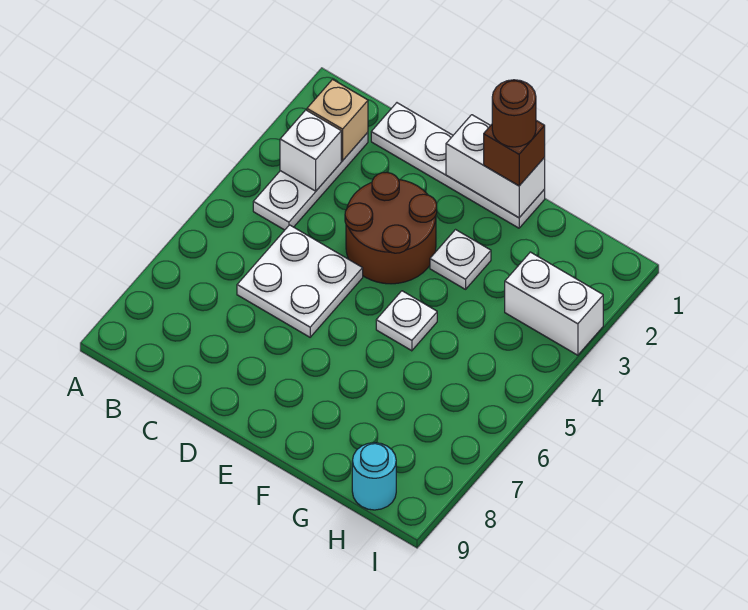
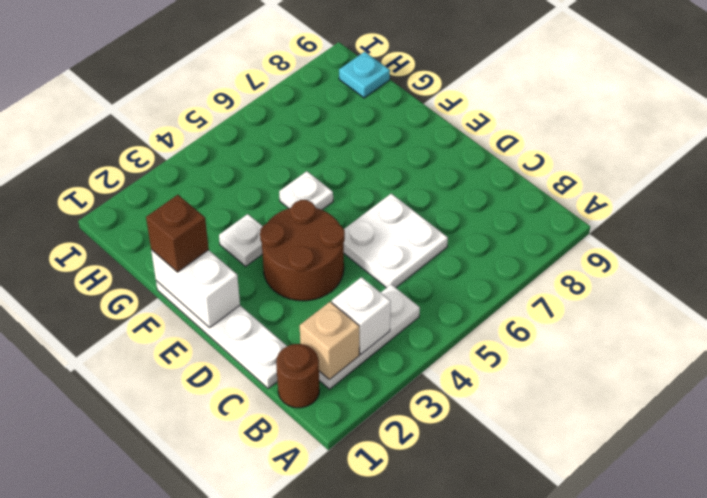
brown 1x1 round brick [492,80,536,147] -> brown 1x1 round brick moved to [276,344,319,408]
white 1x2 brick [505,252,603,355] -> none
cyan 1x1 round brick [352,443,396,510] -> cyan 1x1 plate [339,52,390,98]

